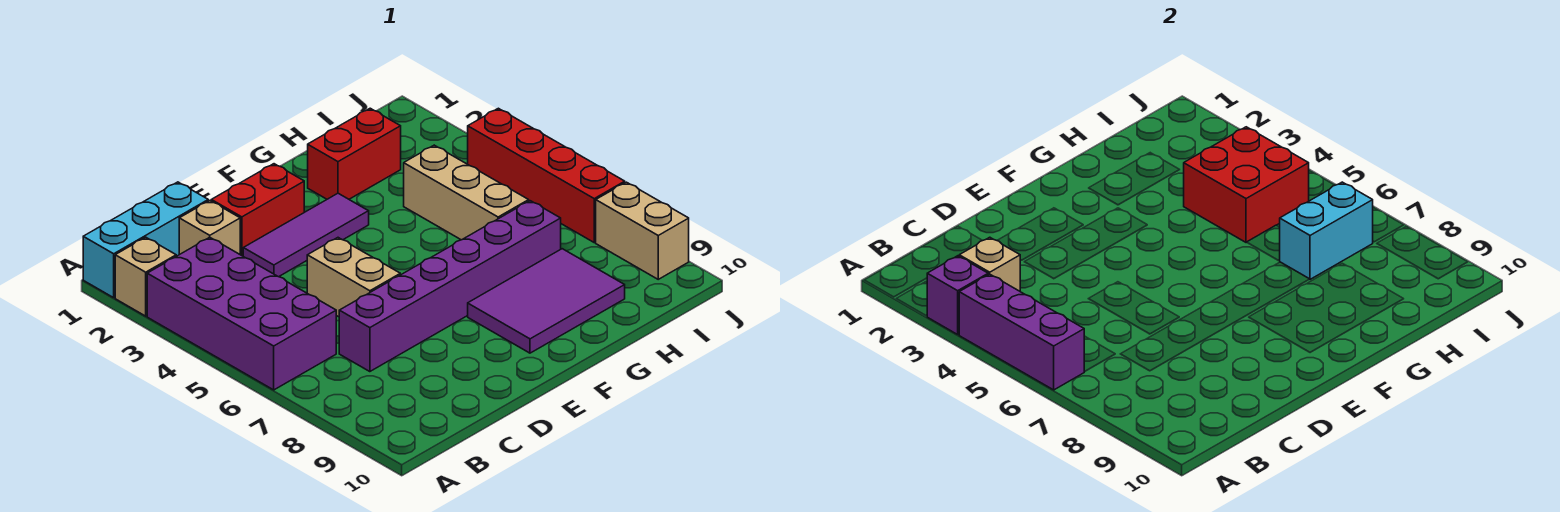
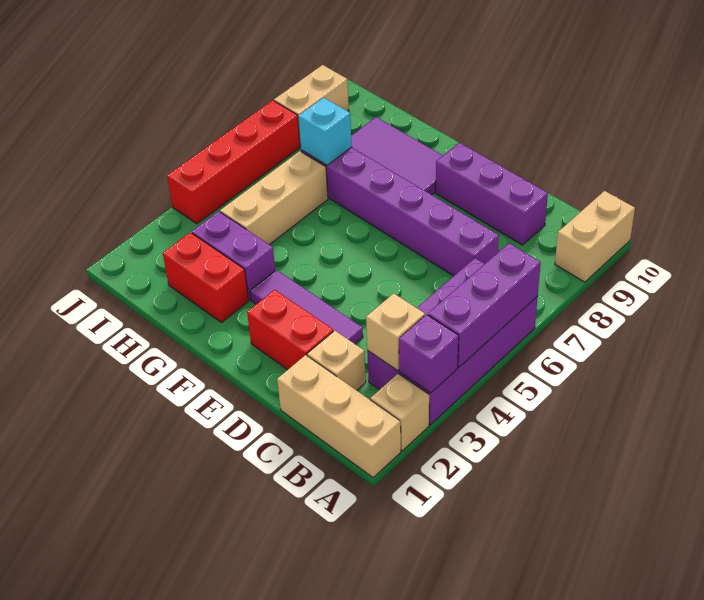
cyan 1x3 brick [83,182,208,298] -> tan 1x3 brick [277,355,401,478]
none -> purple 1x3 brick [436,143,548,245]
tan 1x2 brick [307,238,400,317] -> tan 1x2 brick moved to [555,191,635,282]
none -> purple 1x2 brick [192,211,275,300]
red 2x2 brick [1184,127,1309,242] -> none
cyan 1x2 brick [1279,182,1373,279] -> cyan 1x1 brick [299,98,352,165]

